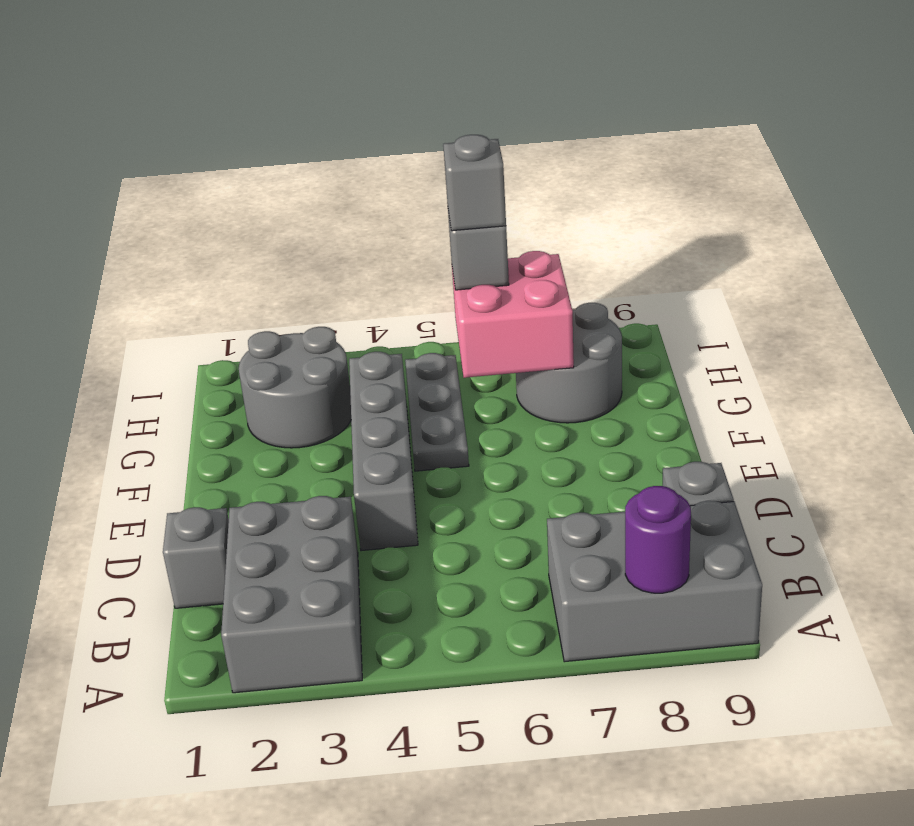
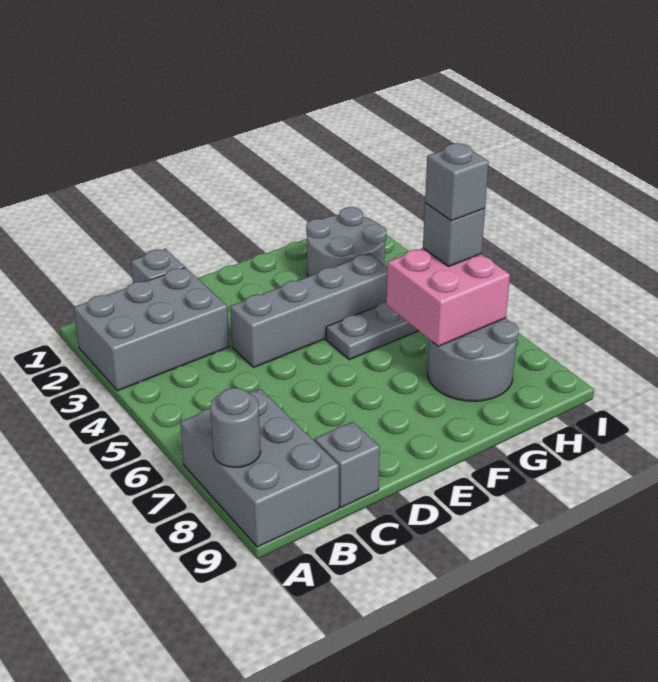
purple 1x1 round brick [625,486,691,593] -> grey 1x1 round brick [210,388,261,467]

